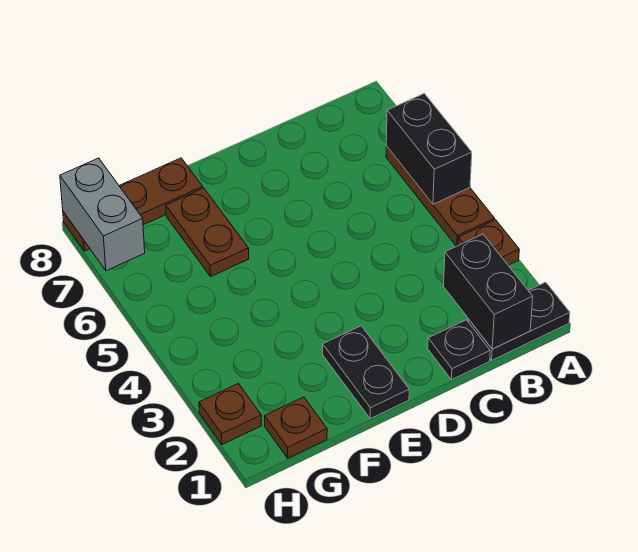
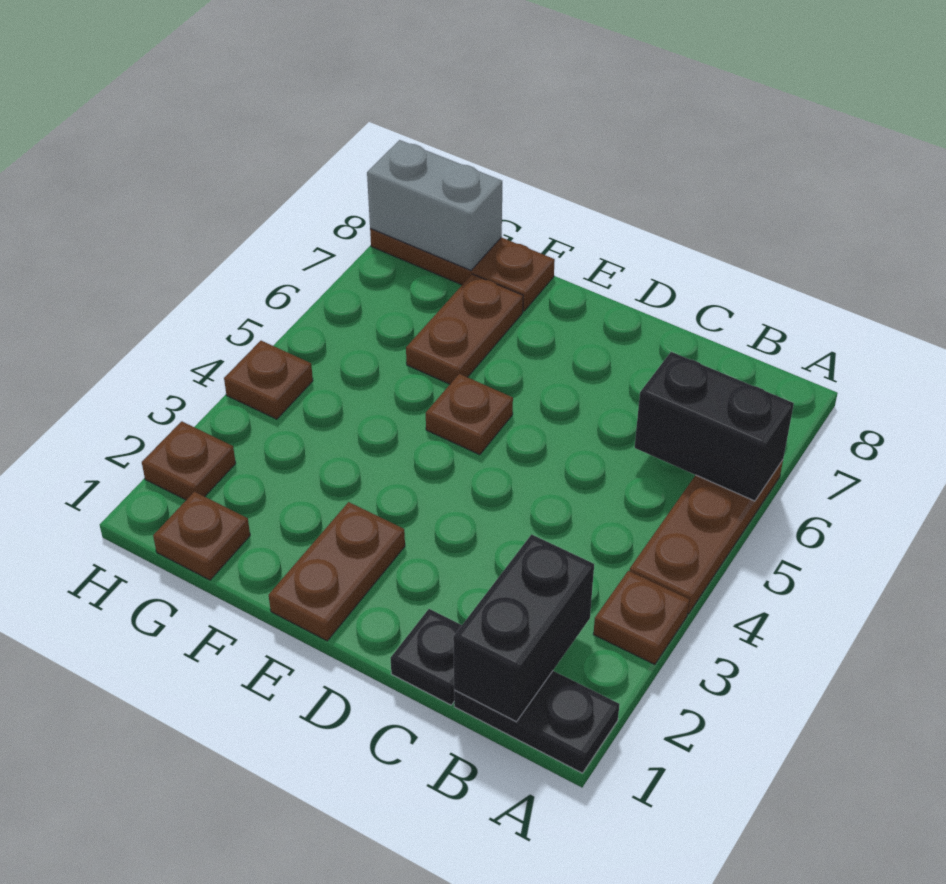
black 1x2 brick [386,94,472,204] -> black 1x2 brick turned to [635,352,794,501]
black 1x2 plate [323,326,409,419] -> brown 1x2 plate [269,502,405,641]
none -> brown 1x1 plate [426,374,513,455]
none -> brown 1x1 plate [224,341,313,419]
grey 1x2 brick [60,158,145,271] -> grey 1x2 brick turned to [367,140,502,270]

